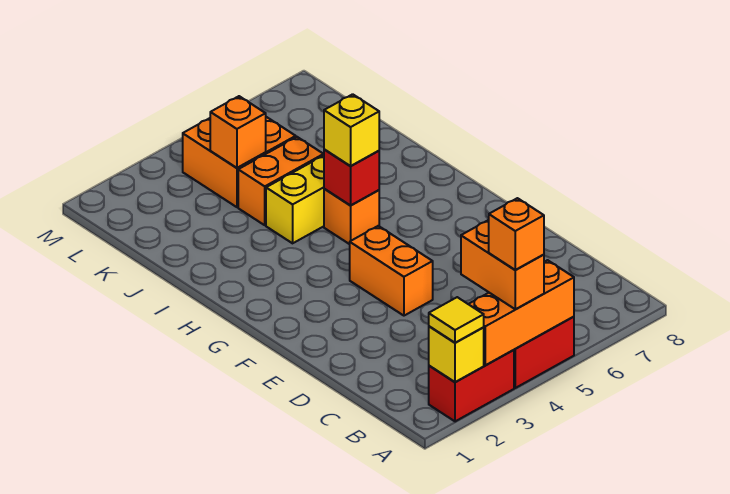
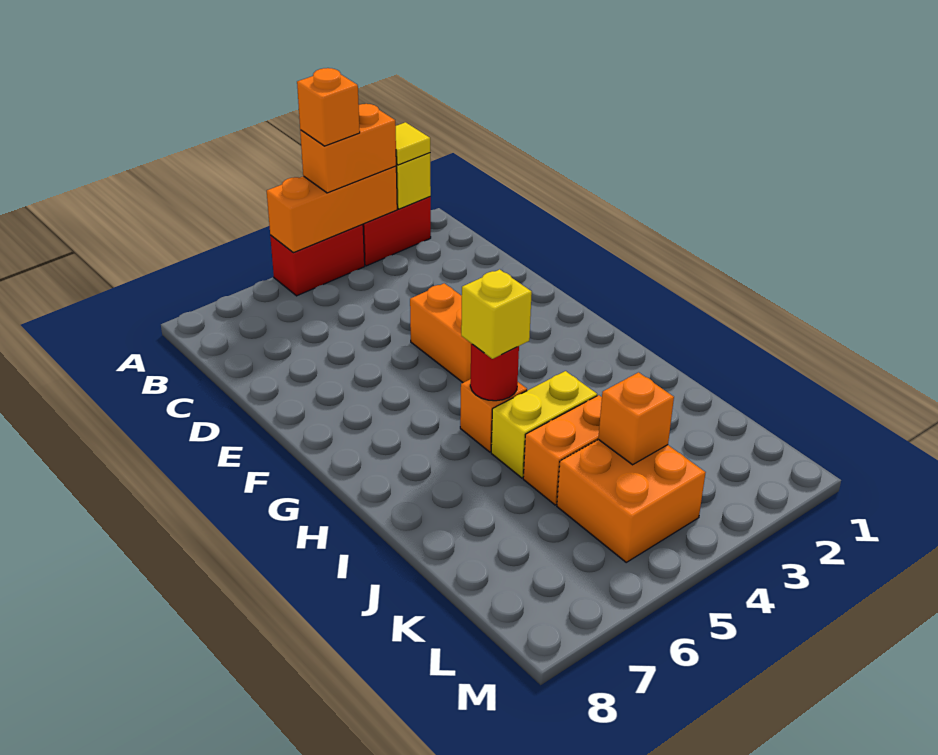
orange 1x2 brick [461,220,544,309] -> orange 1x2 brick turned to [300,104,396,193]
red 1x1 brick [324,150,379,205] -> red 1x1 round brick [470,344,519,401]

